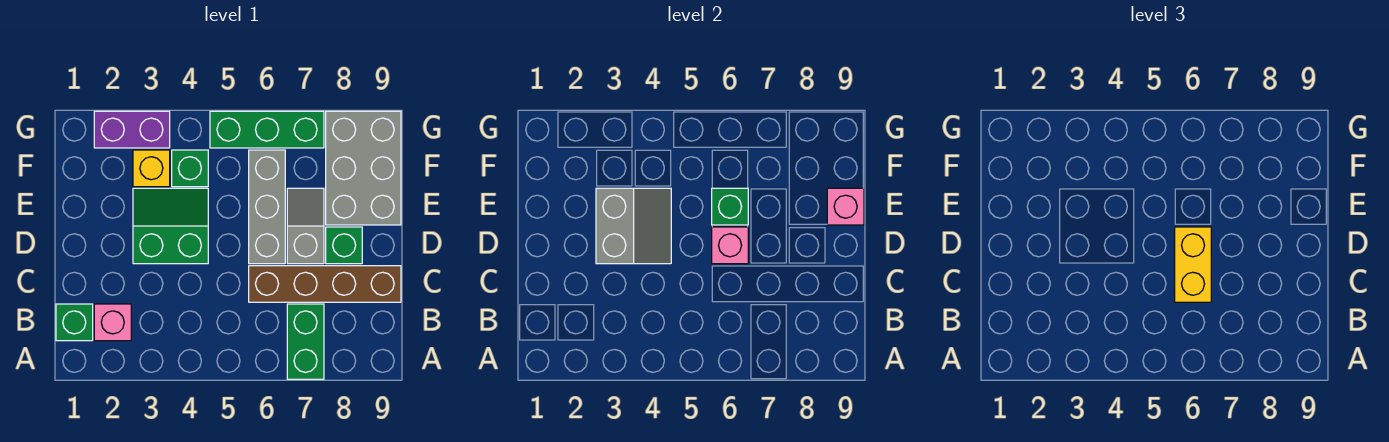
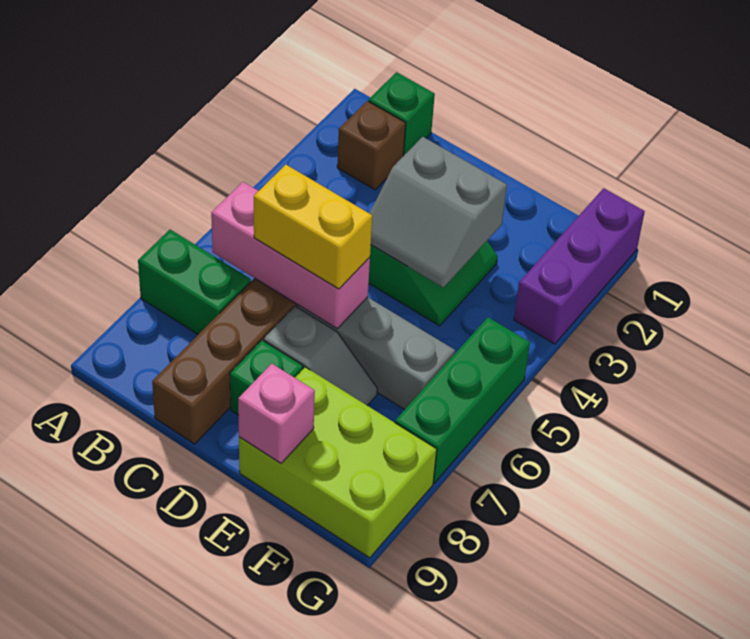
pink 1x1 brick [94,304,131,341] -> brown 1x1 brick [337,101,406,190]
pink 1x1 brick [712,227,748,264] -> pink 1x3 brick [211,182,370,329]
green 1x1 brick [712,188,748,225] -> none
grey 2x3 brick [326,111,401,225] -> lime 2x3 brick [239,367,437,558]
yellow 1x1 brick [133,150,170,187] -> none
green 1x1 brick [172,150,208,187] -> none
purple 1x2 brick [94,111,170,148] -> purple 1x3 brick [514,188,645,344]

